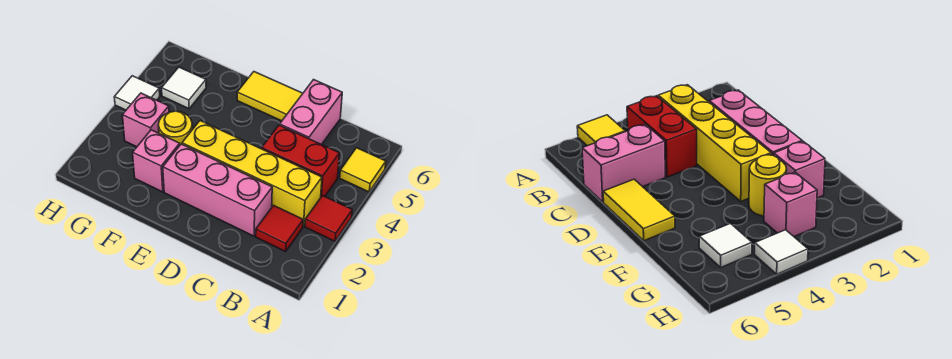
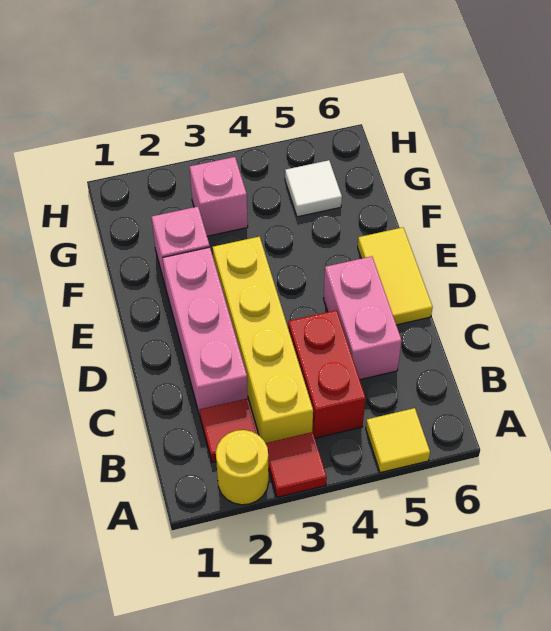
pink 1x2 brick [280,80,342,145] -> pink 1x2 brick turned to [323,256,402,379]
yellow 1x1 round brick [158,111,192,145] -> yellow 1x1 round brick moved to [216,430,269,505]
white 1x1 tile [114,76,160,110] -> none

